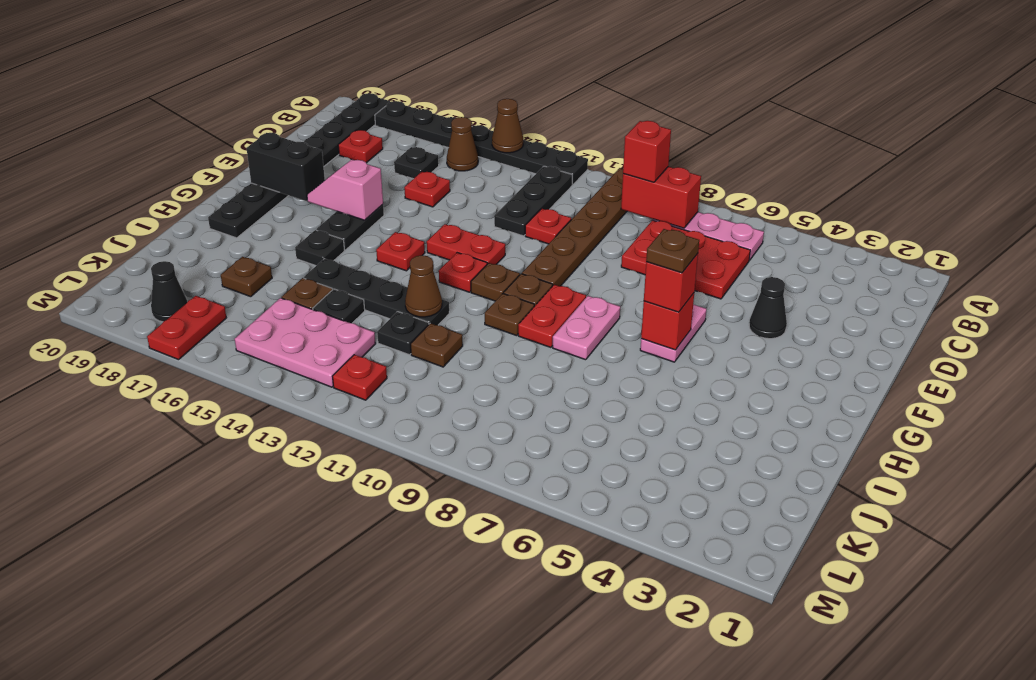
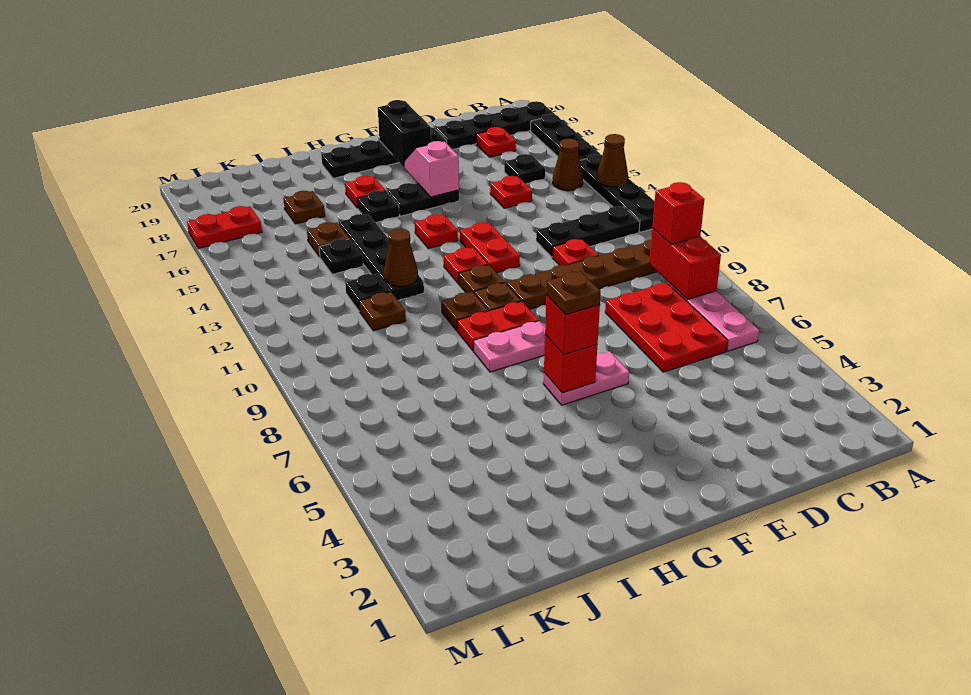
black 1x1 cone [749,277,787,339] -> none
pink 2x3 plate [235,298,376,387] -> none
red 1x1 plate [332,355,387,400] -> red 1x1 plate moved to [345,176,386,208]
black 1x1 cone [151,261,187,322] -> none

